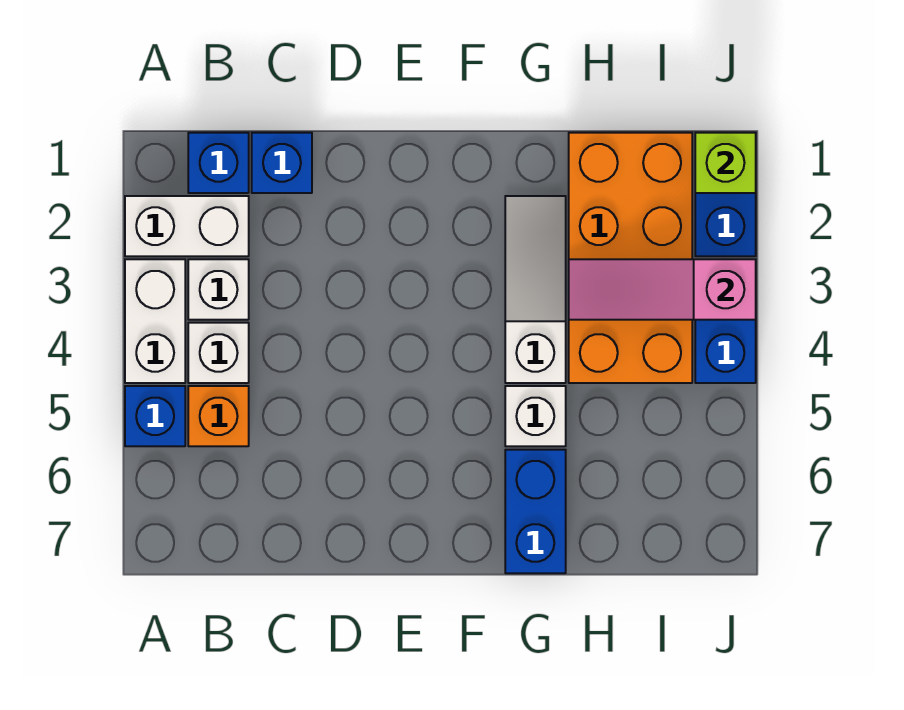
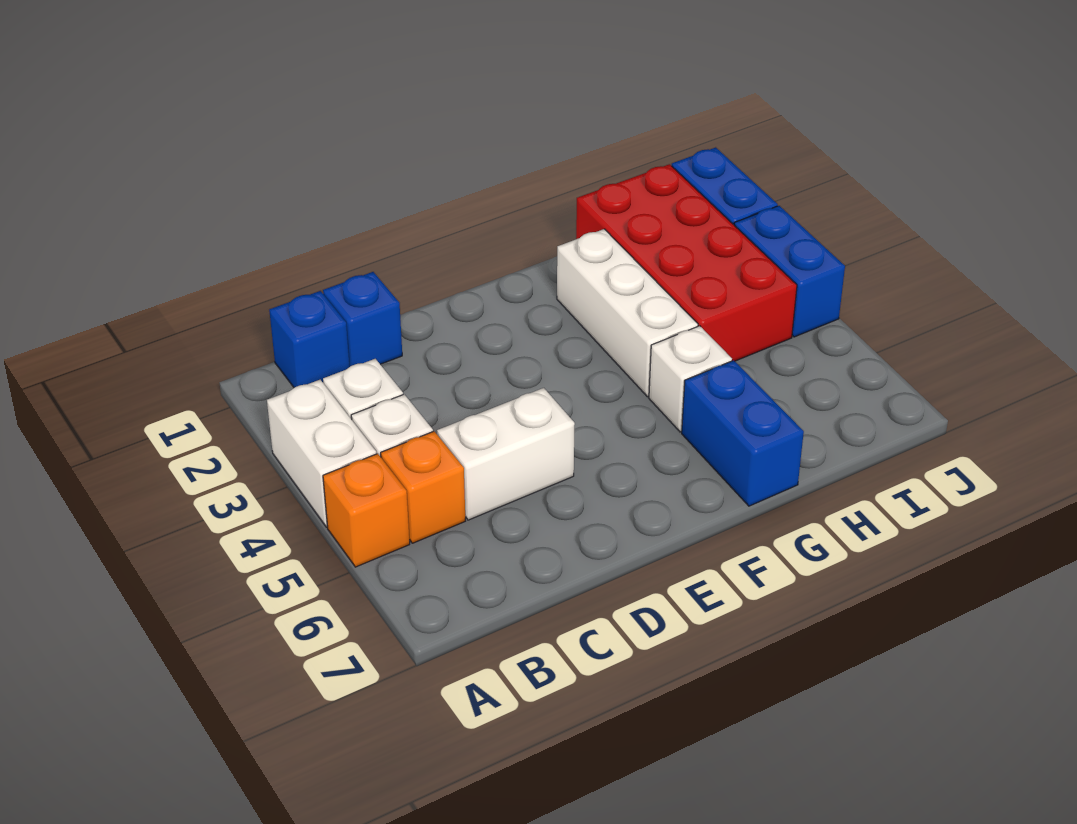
white 1x2 brick [125,196,249,256] -> white 1x2 brick moved to [437,388,575,520]
blue 1x1 brick [125,386,185,446] -> orange 1x1 brick [323,454,410,567]
white 1x3 slope [505,196,566,383] -> white 1x3 brick [557,229,698,397]
orange 2x4 brick [569,133,692,383] -> red 2x4 brick [576,164,797,361]
pink 1x3 slope [569,259,756,320] -> none
lime 1x1 brick [695,133,756,193] -> none

